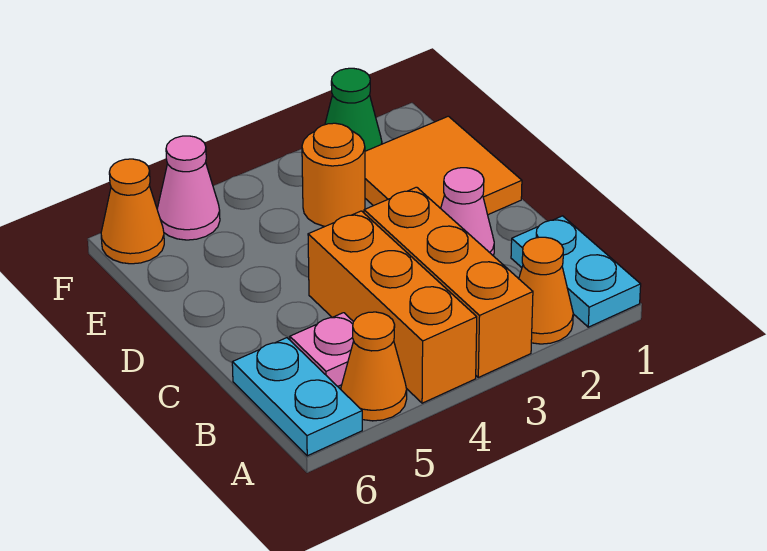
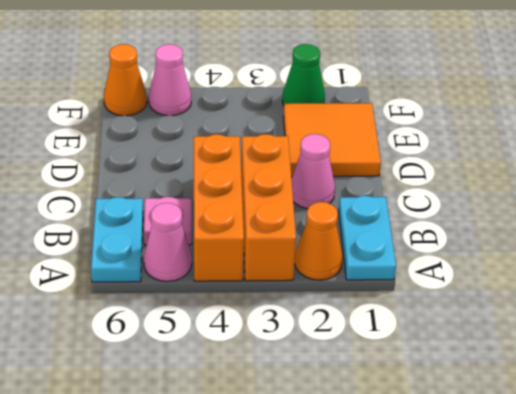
orange 1x1 cone [341,312,407,421] -> pink 1x1 cone [144,203,192,281]
orange 1x1 round brick [302,123,365,226] -> none

